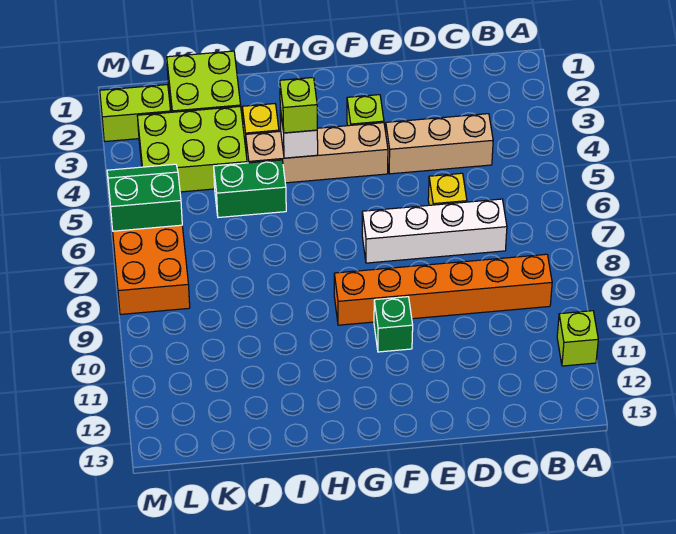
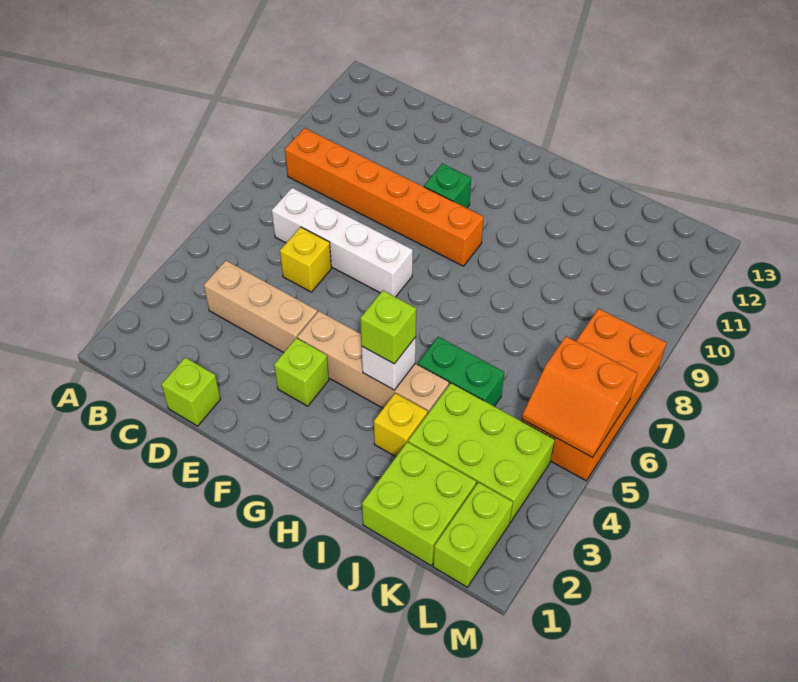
lime 1x1 brick [557,311,598,366] -> lime 1x1 brick moved to [161,357,221,426]
lime 1x2 brick [100,85,171,141] -> lime 1x2 brick turned to [433,482,513,587]
green 2x2 slope [107,164,182,231] -> orange 2x2 slope [522,336,637,458]

